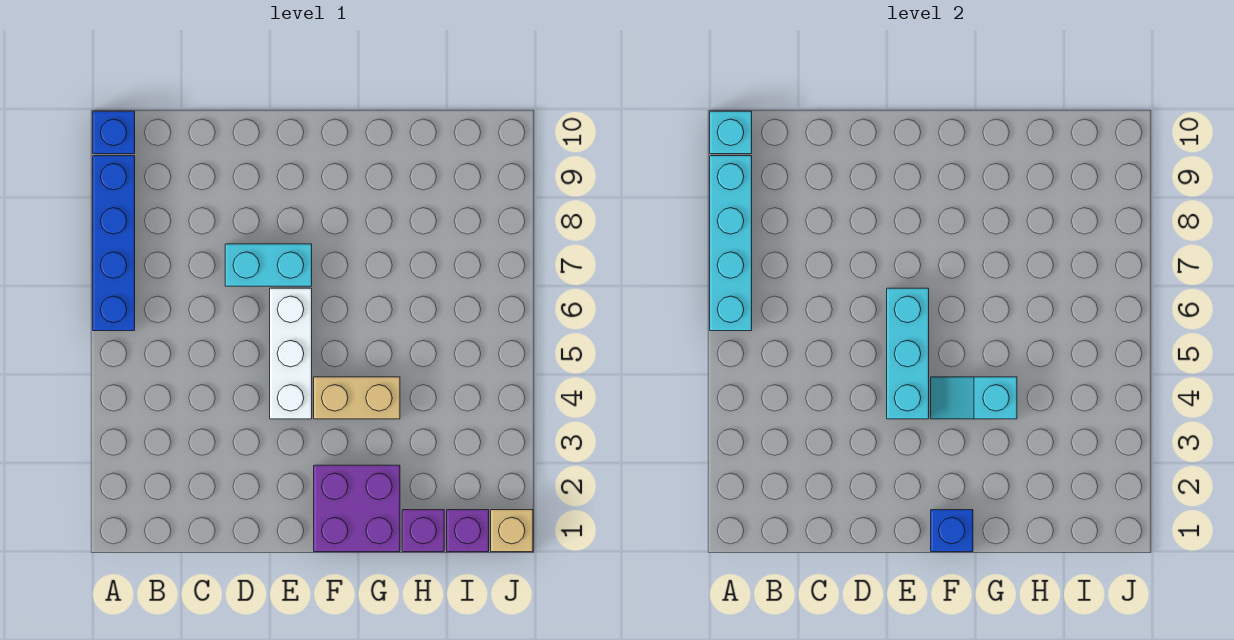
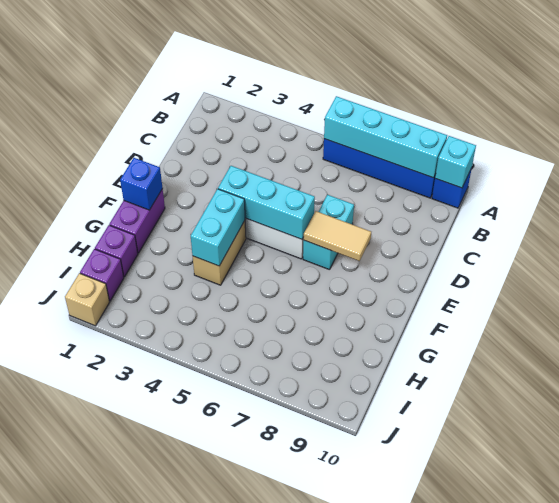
none -> tan 1x2 tile [304,211,371,261]
purple 2x2 brick [314,465,400,552] -> purple 1x2 brick [109,189,165,253]
cyan 1x2 slope [931,377,1017,419] -> cyan 1x2 brick [191,189,245,266]

